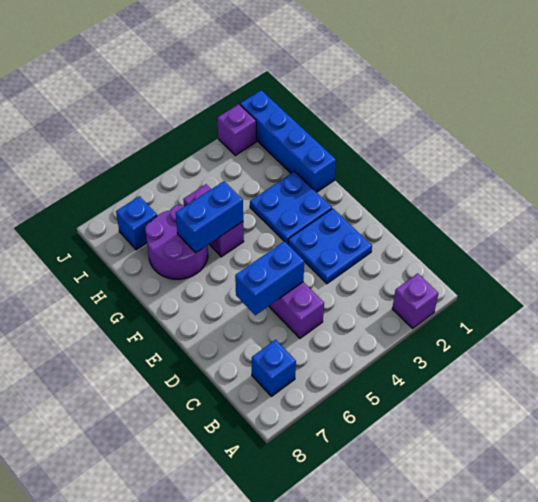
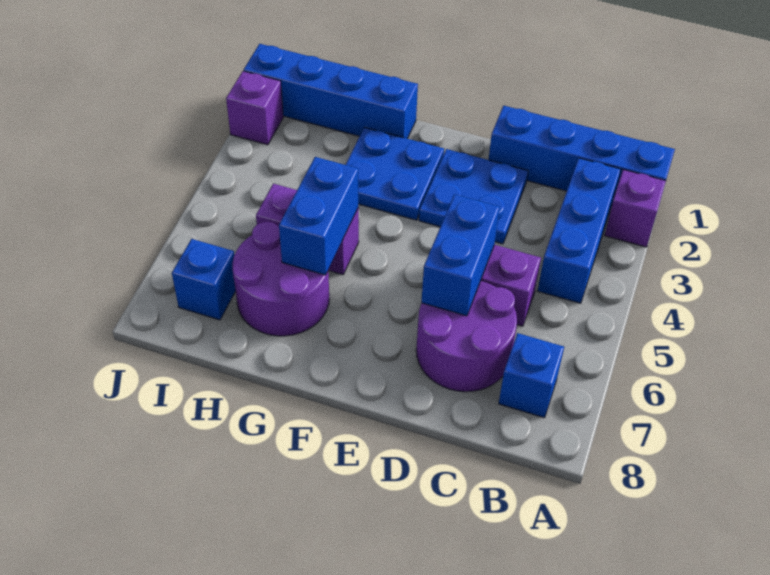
none -> blue 1x4 brick [489,106,675,196]
none -> blue 1x3 brick [538,158,621,303]
none -> purple 2x2 round brick [416,281,517,392]

